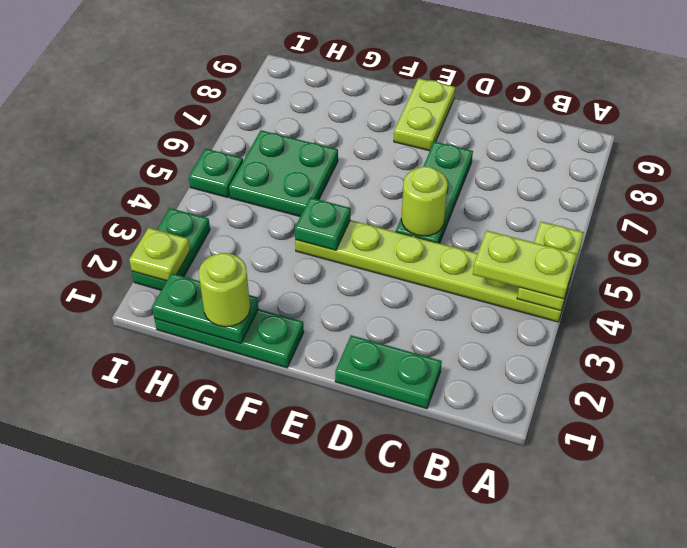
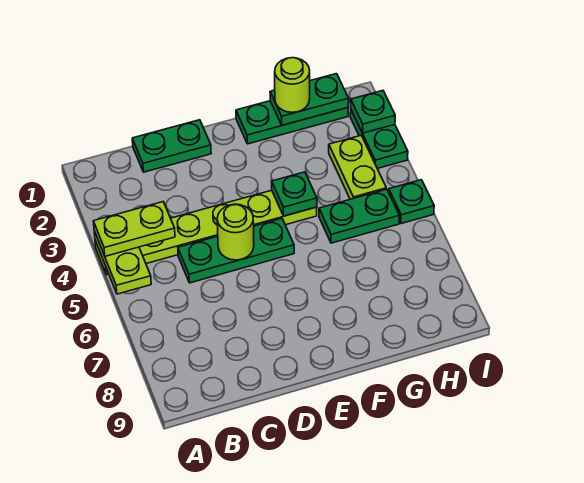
green 1x3 plate [396,142,473,243] -> green 1x3 plate turned to [178,219,294,283]
lime 1x2 plate [394,78,455,151] -> lime 1x2 plate moved to [329,136,386,199]
green 2x2 plate [229,130,338,216] -> green 1x2 plate [319,189,399,243]
lime 1x1 plate [129,228,190,281] -> green 1x1 plate [351,90,395,133]

